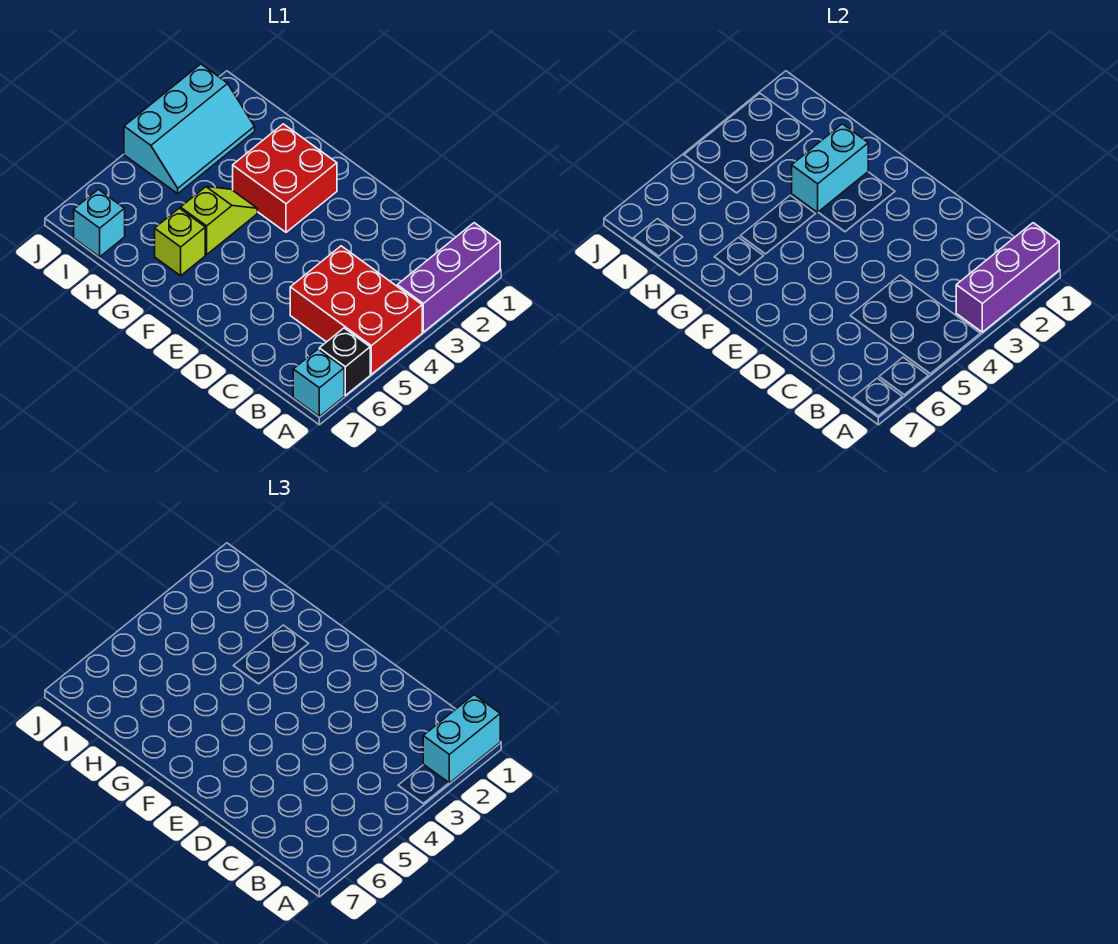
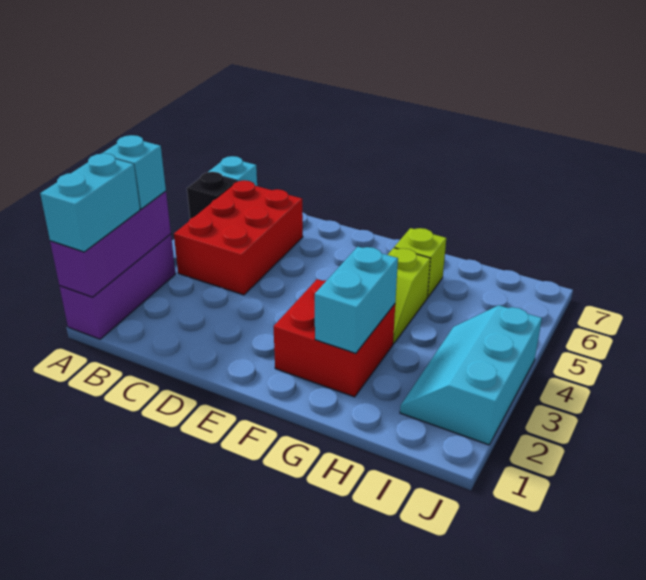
red 2x3 brick [290,246,422,374] -> red 2x3 brick turned to [174,180,303,295]
cyan 1x1 brick [74,189,125,257] -> cyan 1x1 brick moved to [103,135,166,209]

